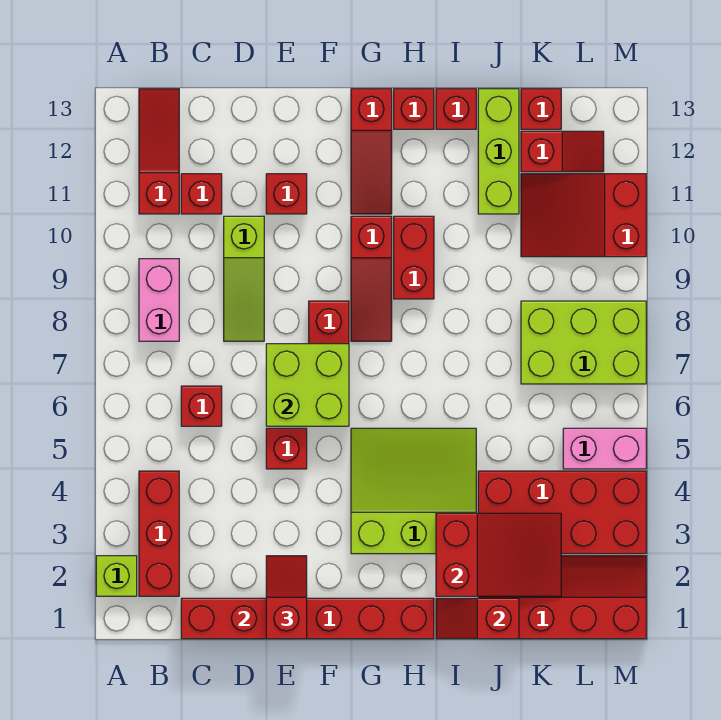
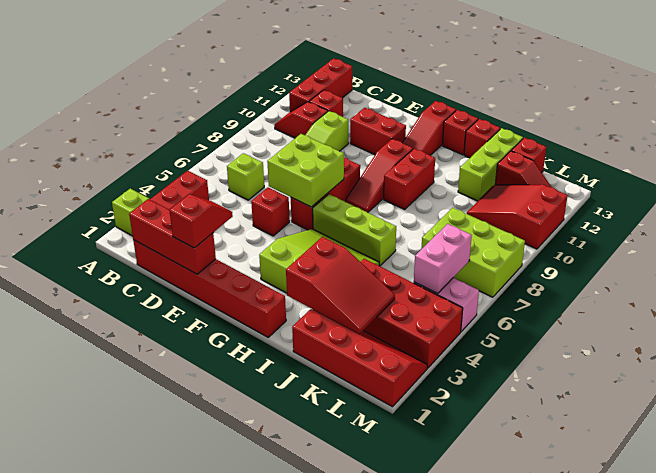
pink 1x2 brick [139,259,179,341] -> pink 1x2 brick moved to [414,224,472,294]
red 1x3 slope [139,89,179,214] -> red 1x3 brick [289,58,352,112]
red 1x1 brick [181,386,222,426] -> lime 1x1 brick [227,153,264,200]
red 1x1 brick [266,174,307,214] -> red 1x2 brick [350,108,406,155]
none -> lime 1x3 brick [313,194,396,266]
red 1x2 slope [436,598,519,639] -> red 1x2 slope moved to [274,102,328,138]

